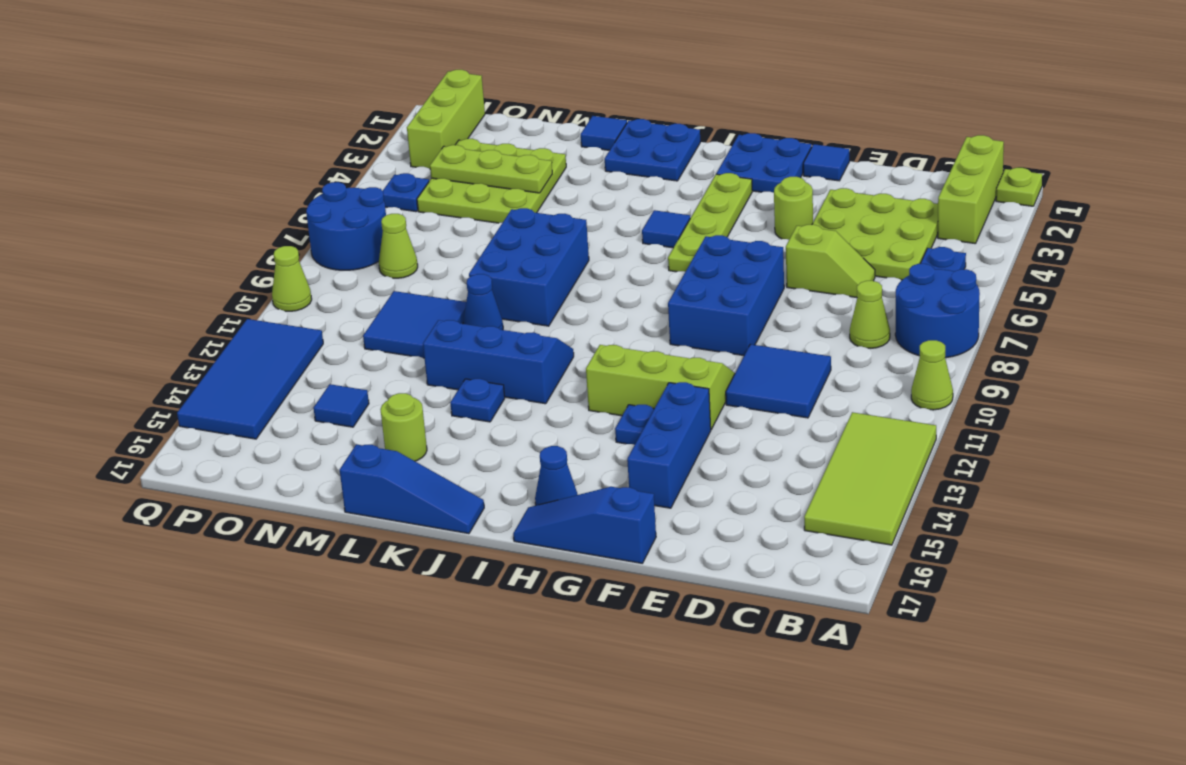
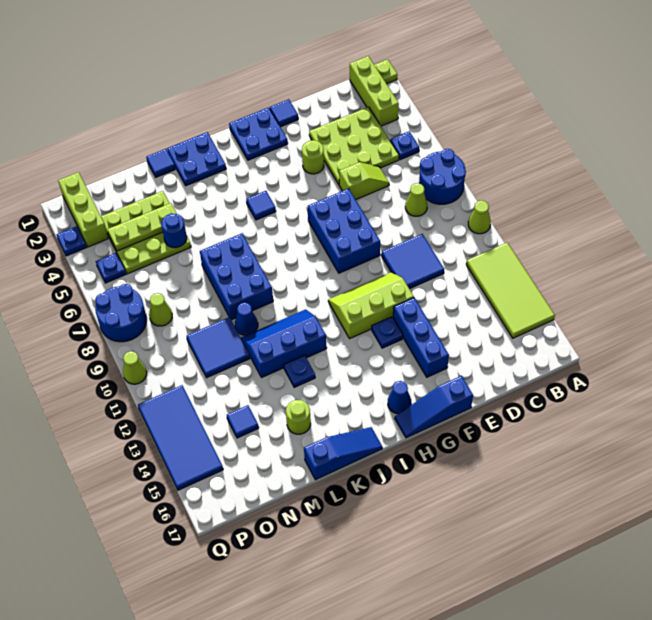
lime 1x4 plate [668,173,752,272] -> none
none -> blue 1x1 round brick [161,214,187,248]
none -> blue 1x1 plate [57,226,87,256]

